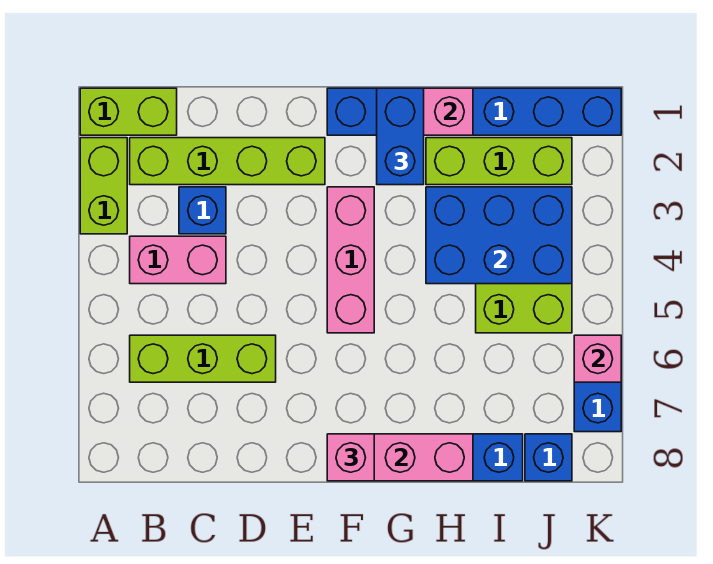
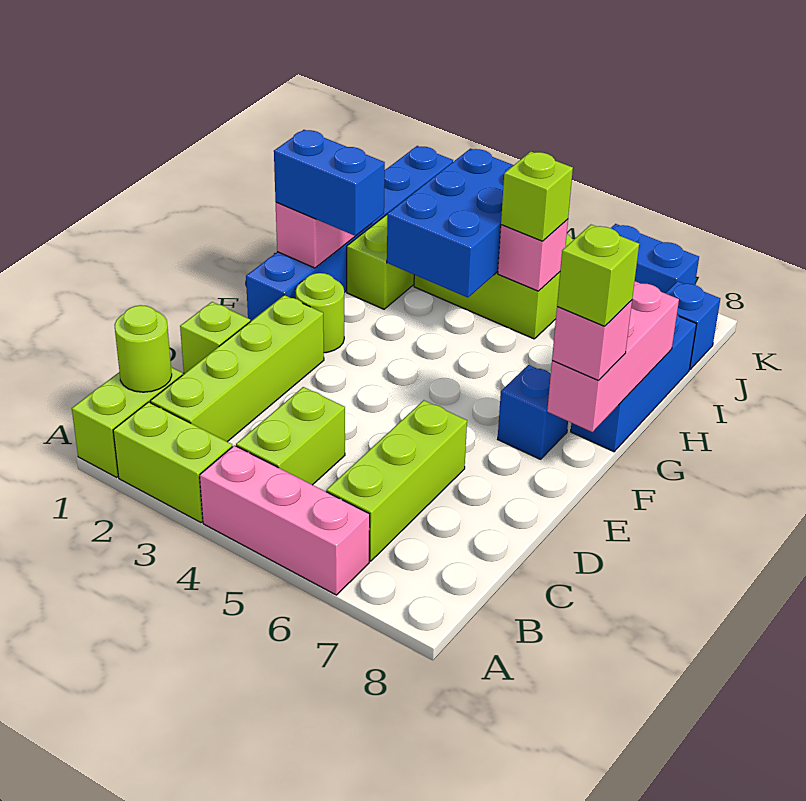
none -> lime 1x1 round brick [115,305,172,392]
pink 1x2 brick [130,236,226,284] -> lime 1x2 brick [236,387,345,485]
blue 1x1 brick [179,187,226,234] -> blue 1x1 brick moved to [498,365,568,459]
none -> lime 1x1 brick [180,302,250,374]
none -> lime 1x1 round brick [296,273,344,353]
pink 1x3 brick [327,187,374,333] -> pink 1x3 brick moved to [200,445,370,595]
none -> lime 1x1 brick [557,225,639,326]
none -> lime 1x1 brick [501,152,573,241]
pink 1x1 brick [574,335,621,382] -> pink 1x1 brick moved to [498,219,568,291]

